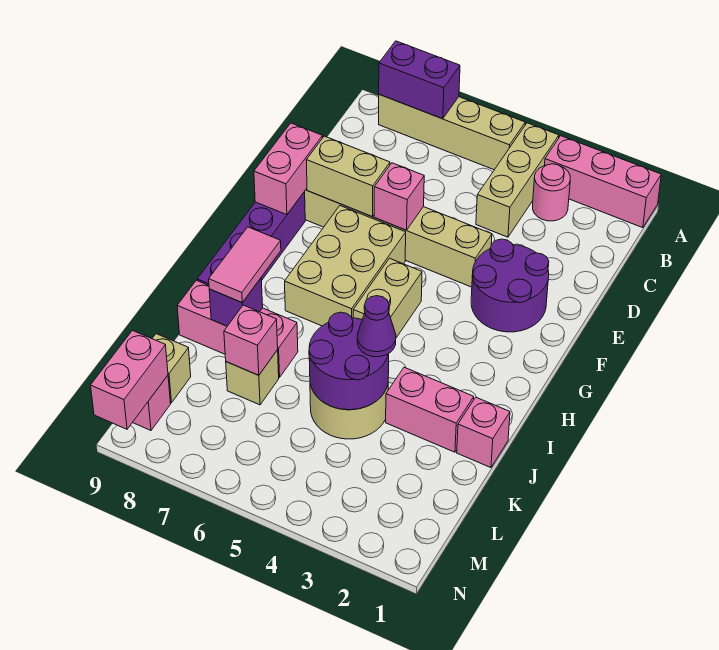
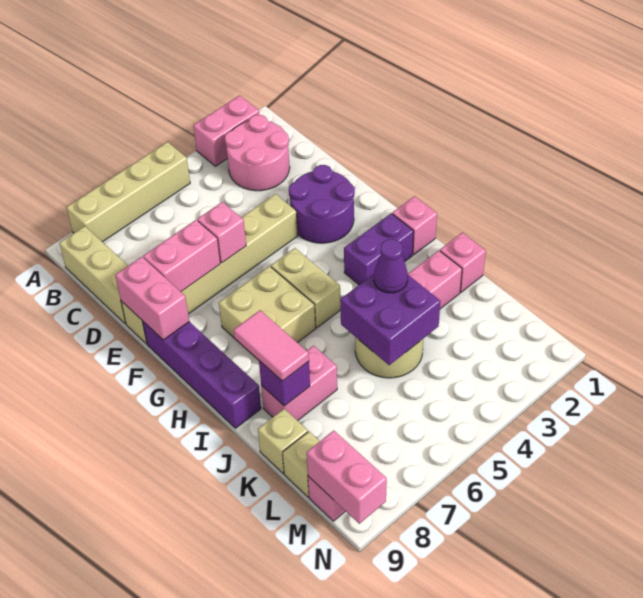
pink 1x3 brick [544,136,661,228] -> pink 1x2 brick [193,95,259,166]
tan 1x3 brick [476,123,559,237] -> tan 1x3 brick moved to [59,226,128,324]
purple 1x2 brick [379,41,460,119] -> purple 1x2 brick moved to [344,213,414,285]
pink 1x1 round brick [533,164,570,221] -> pink 2x2 round brick [225,115,290,191]
tan 1x2 brick [306,136,390,217] -> pink 1x2 brick [143,220,220,292]
tan 2x3 brick [285,206,406,326] -> tan 2x2 brick [219,266,316,357]
purple 2x2 round brick [309,312,389,410] -> purple 2x2 brick [340,274,440,365]
pink 1x3 brick [177,280,298,377] -> pink 1x2 brick [261,346,337,421]
tan 1x1 brick [226,350,279,405] -> tan 1x1 brick moved to [258,409,308,474]
pink 1x1 brick [224,305,278,375] -> pink 1x1 brick moved to [392,196,437,255]

